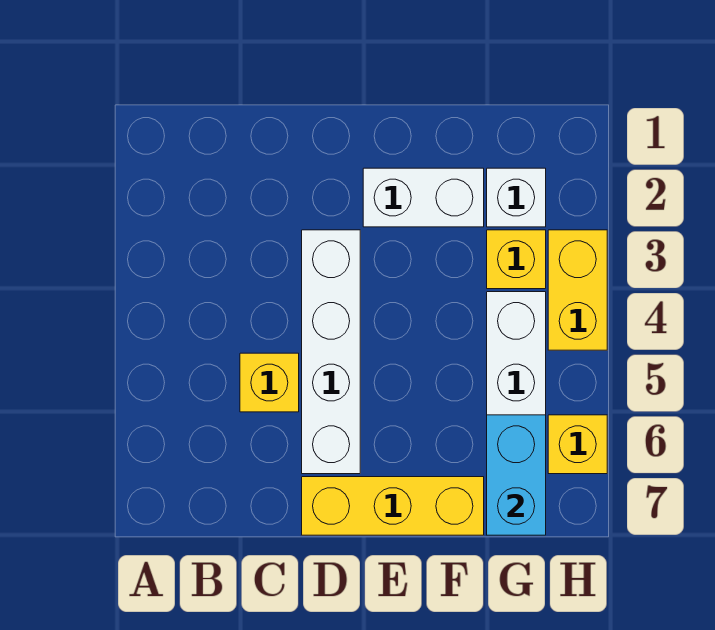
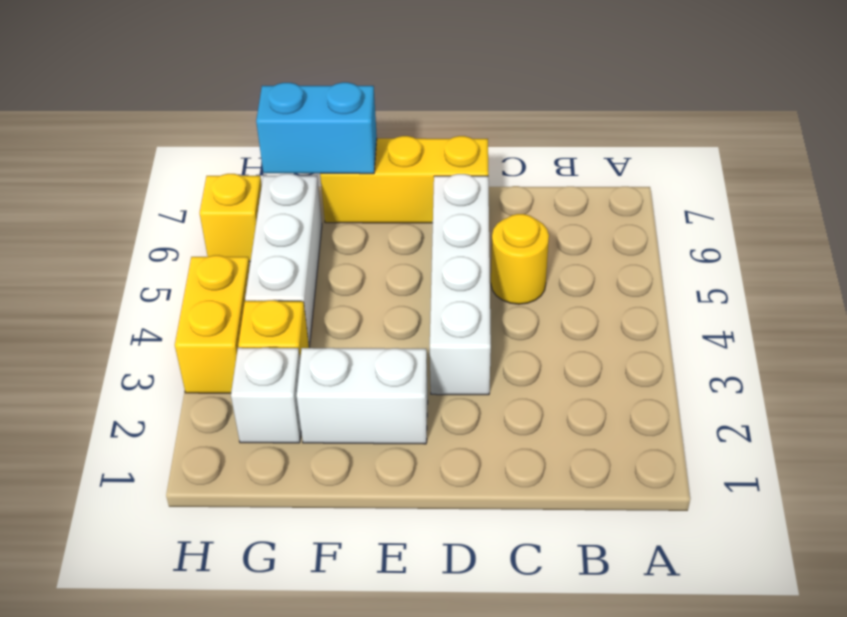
yellow 1x1 brick [240,353,299,412] -> yellow 1x1 round brick [491,214,549,304]
cyan 1x2 brick [487,415,546,535] -> cyan 1x2 brick turned to [256,82,377,174]

